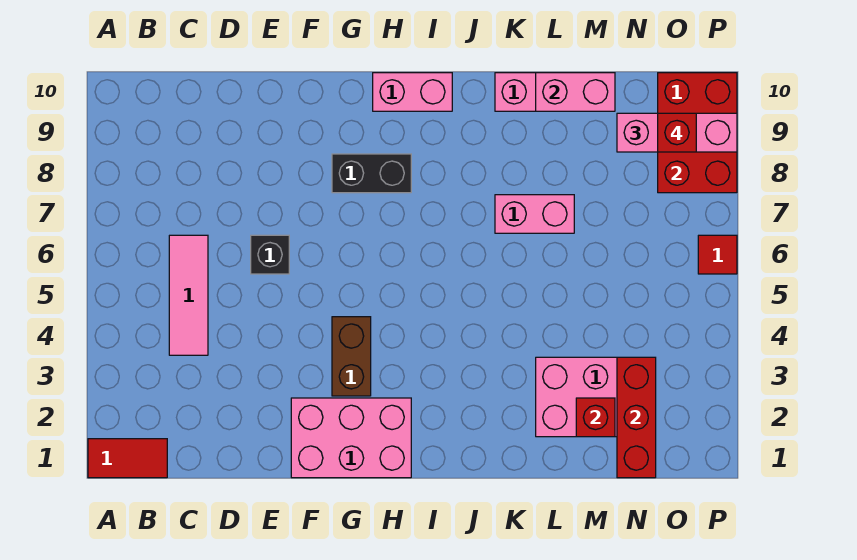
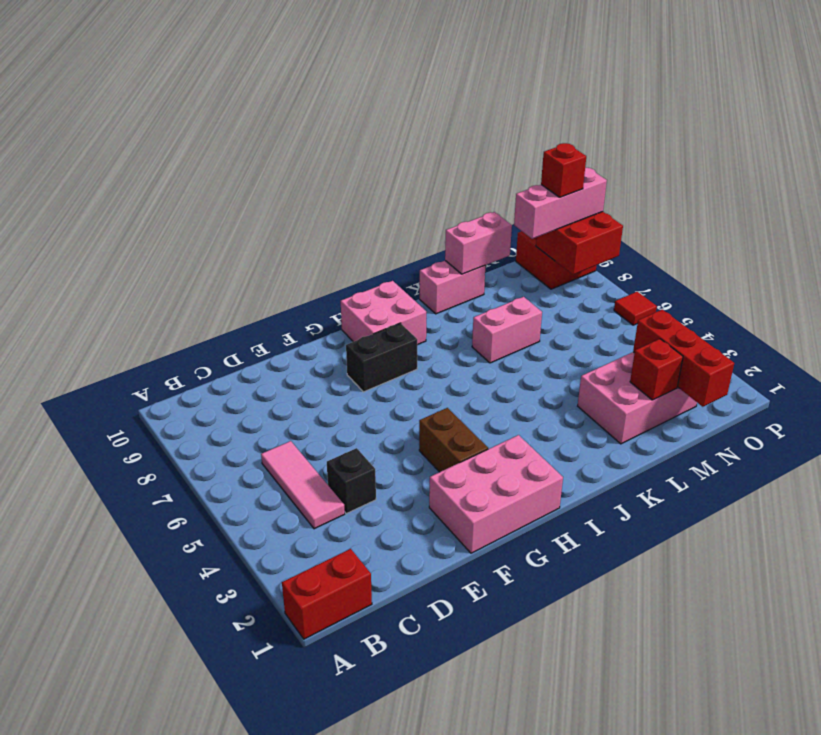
red 1x2 tile [88,439,167,478] -> red 1x2 brick [282,549,372,639]
black 1x1 brick [251,235,289,274] -> black 1x1 brick moved to [327,448,376,513]
pink 1x2 brick [373,73,452,111] -> pink 2x2 brick [341,281,426,345]

